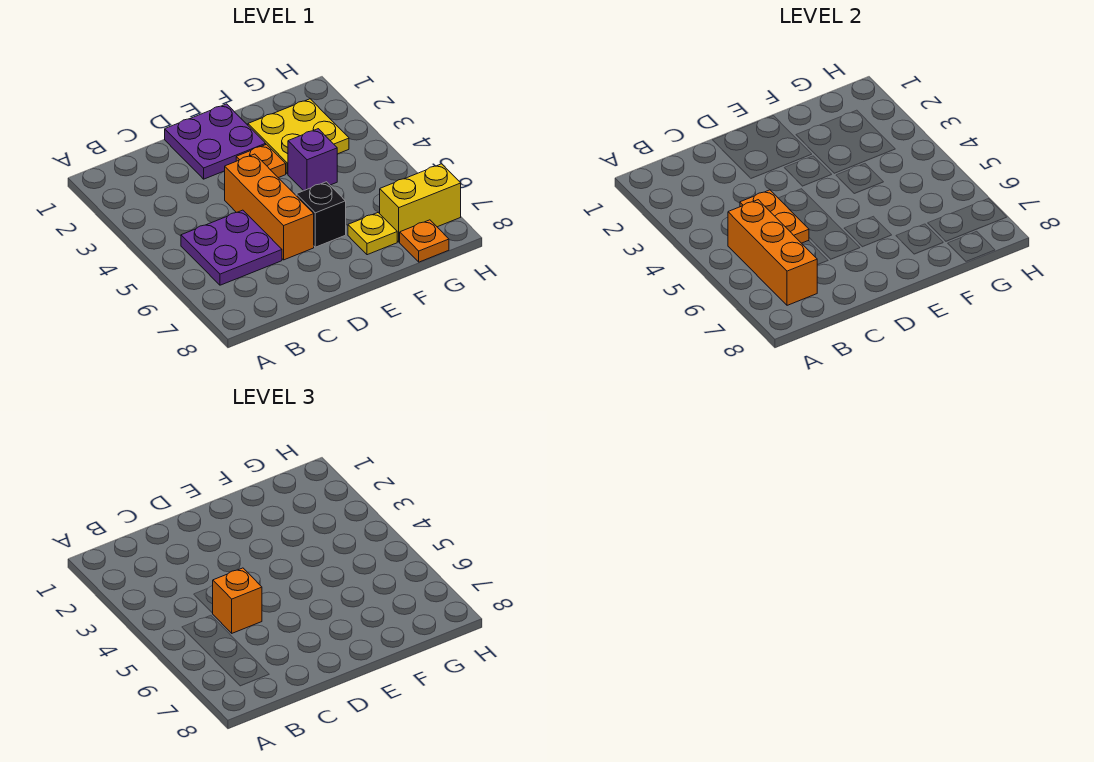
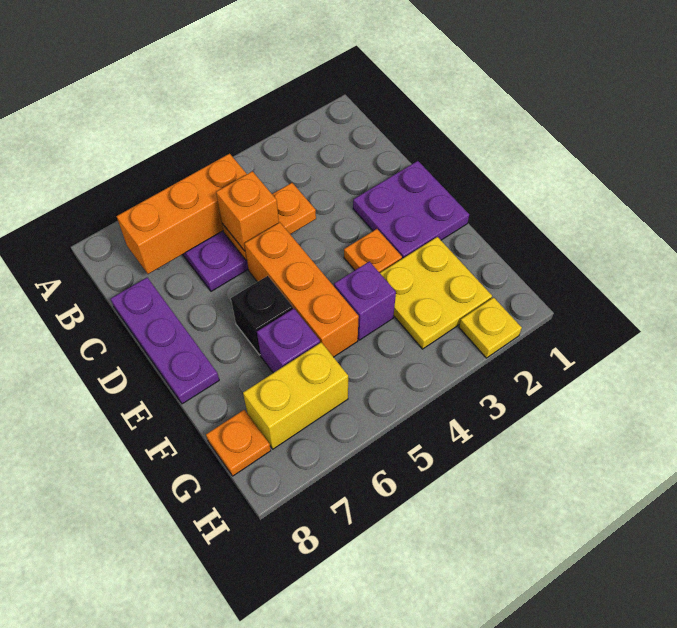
none -> purple 1x3 plate [111,278,219,404]
orange 1x3 brick [225,154,314,260] -> orange 1x3 brick turned to [244,222,359,357]
none -> purple 1x1 brick [257,309,320,373]
yellow 1x1 plate [348,213,397,255] -> yellow 1x1 plate moved to [459,297,522,358]
yellow 1x2 brick [380,164,461,242] -> yellow 1x2 brick turned to [243,342,348,449]

